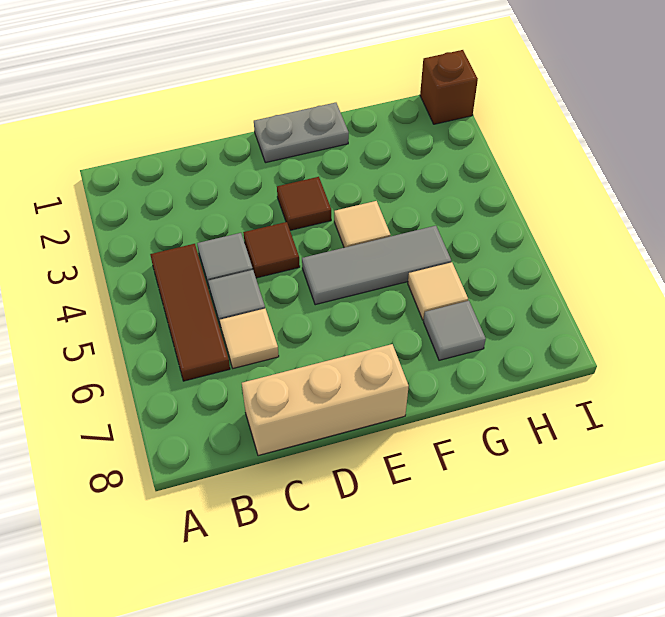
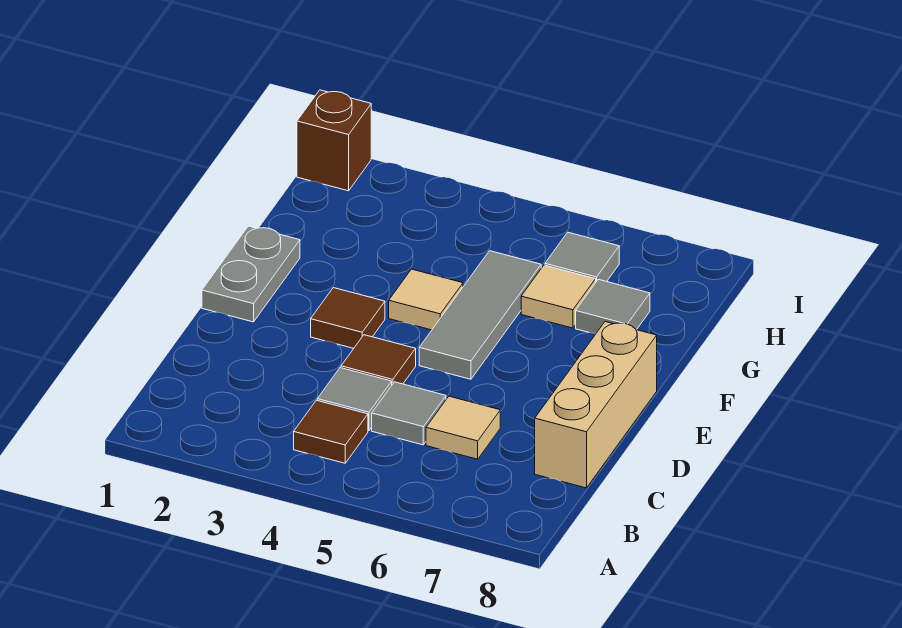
brown 1x3 tile [150,244,230,381] -> brown 1x1 tile [294,400,368,463]
none -> grey 1x1 tile [545,232,619,282]

